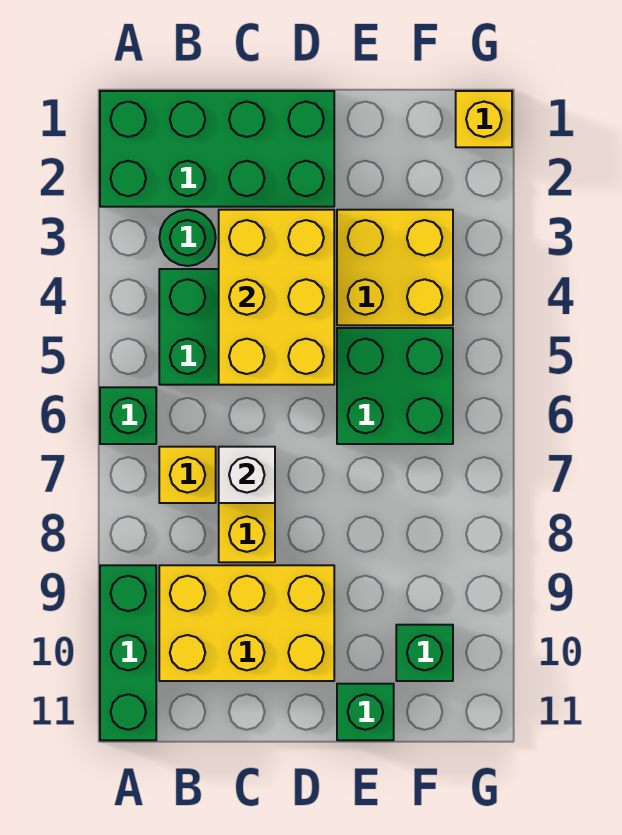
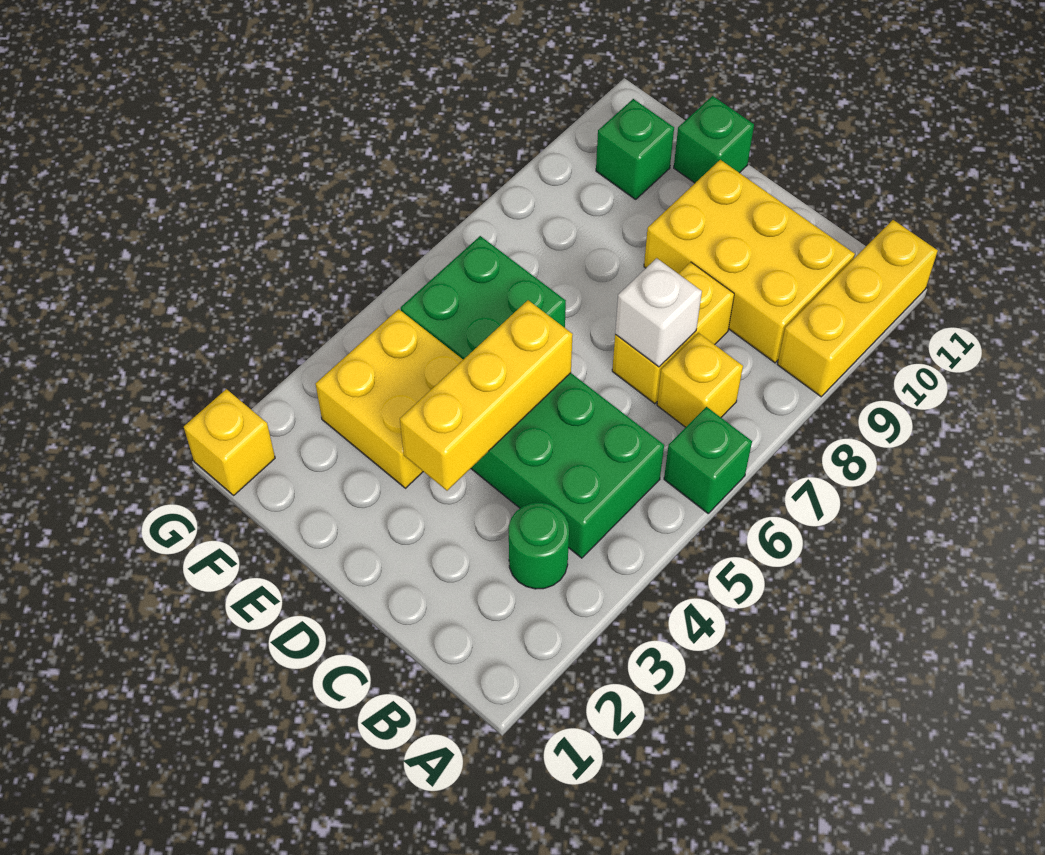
green 2x4 brick [100,91,334,207] -> none
green 1x3 brick [100,565,156,740] -> yellow 1x3 brick [777,220,938,397]
yellow 2x3 brick [219,210,334,385] -> yellow 1x3 brick [400,300,573,491]

